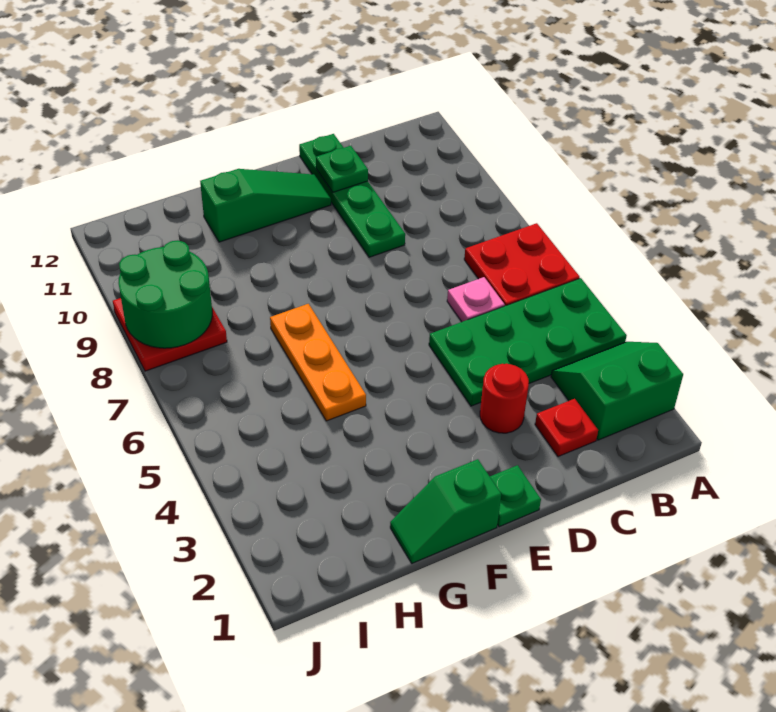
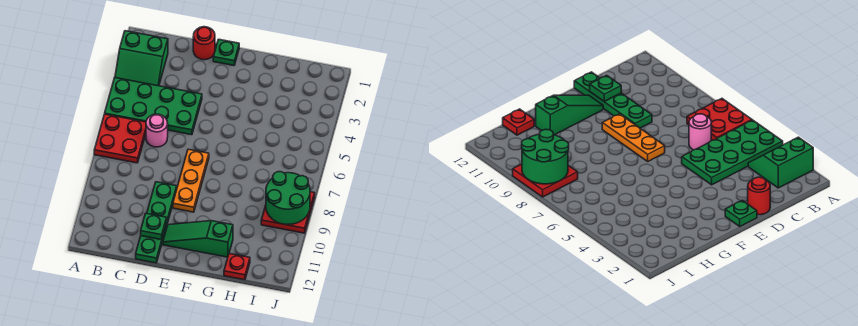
red 1x1 plate [535,399,598,457] -> red 1x1 plate moved to [224,254,250,280]
pink 1x1 plate [447,277,505,322] -> pink 1x1 round brick [146,114,168,147]
red 1x1 round brick [480,364,529,433] -> red 1x1 round brick moved to [193,27,215,60]
green 1x2 slope [390,459,501,563] -> none
orange 1x3 plate [270,304,366,421] -> orange 1x3 plate moved to [173,149,209,212]

